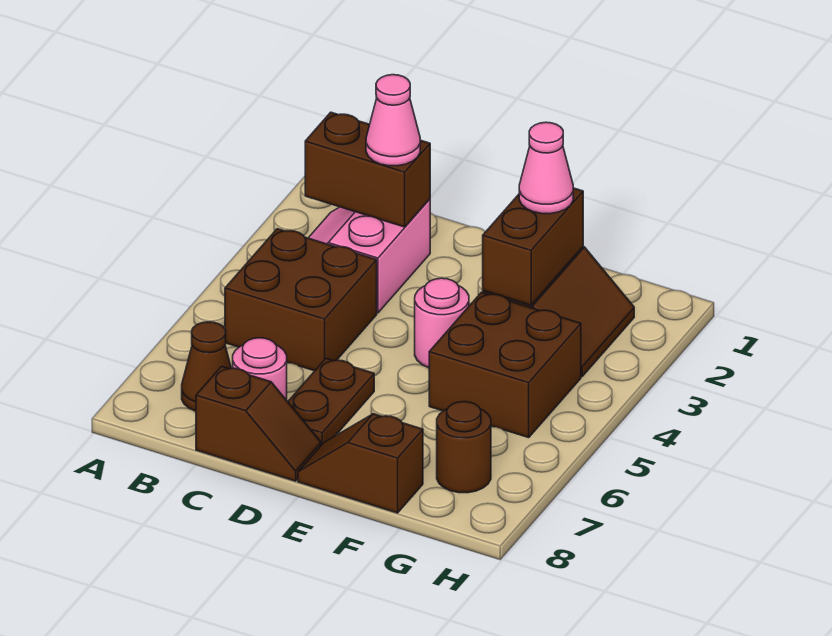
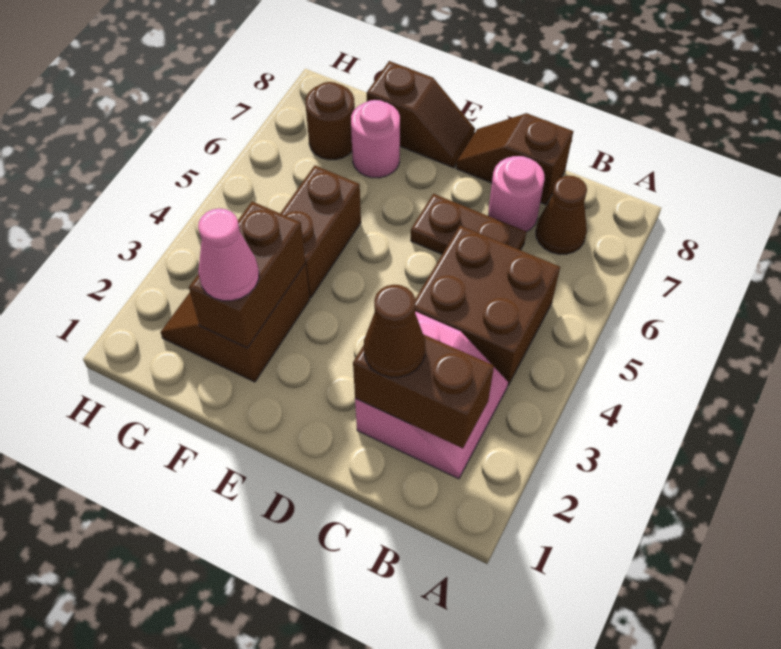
pink 1x1 cone [366,75,420,166] -> brown 1x1 cone [364,285,425,377]
brown 1x2 plate [288,358,374,445] -> brown 1x2 plate turned to [411,194,526,254]
pink 1x1 round brick [415,278,469,368] -> pink 1x1 round brick moved to [351,100,400,178]
brown 2x2 brick [429,292,581,438] -> brown 1x2 brick [280,166,361,298]

